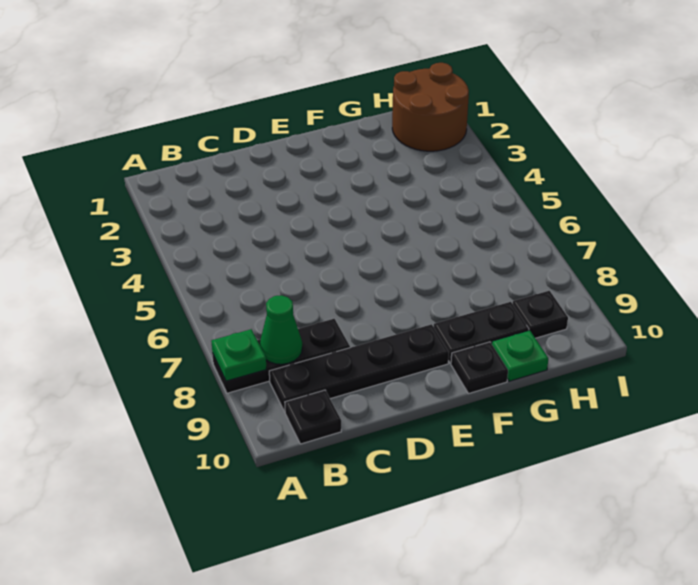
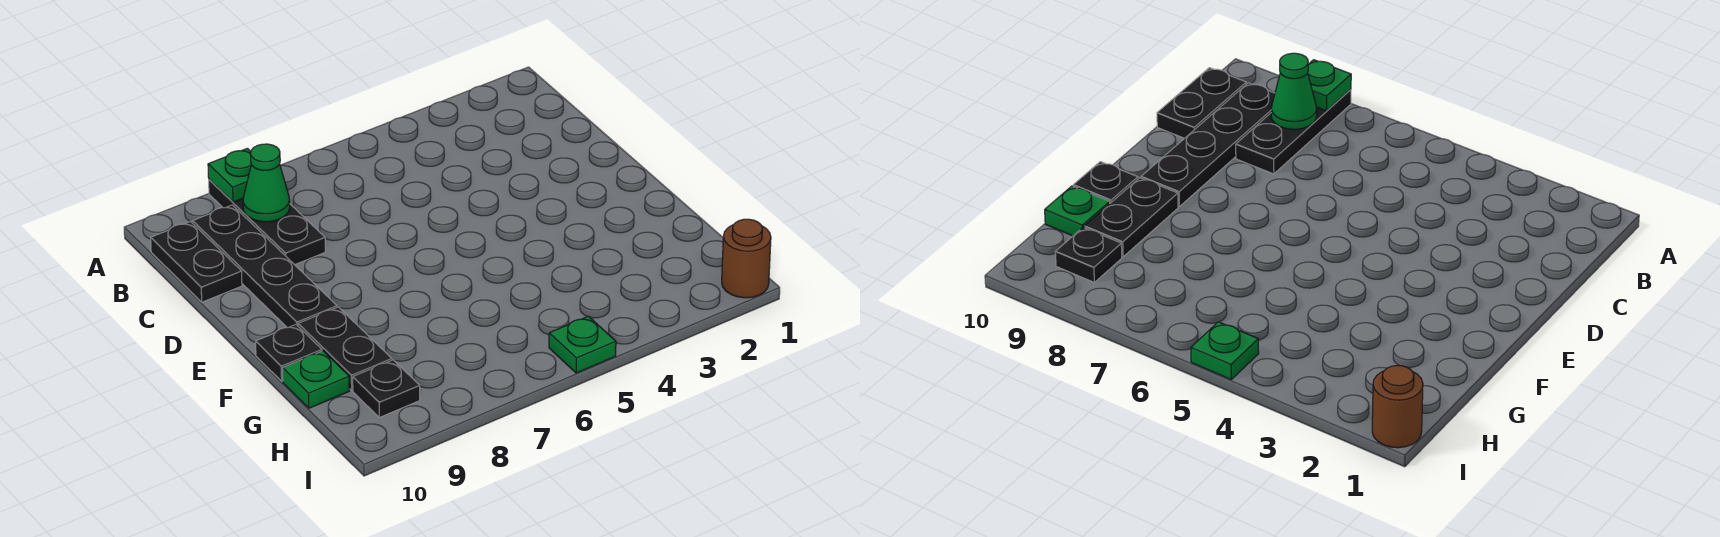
black 1x1 plate [285,390,341,444] -> black 1x2 plate [151,222,242,302]
brown 2x2 round brick [392,63,469,151] -> brown 1x1 round brick [722,219,771,298]
none -> green 1x1 plate [549,316,616,373]

